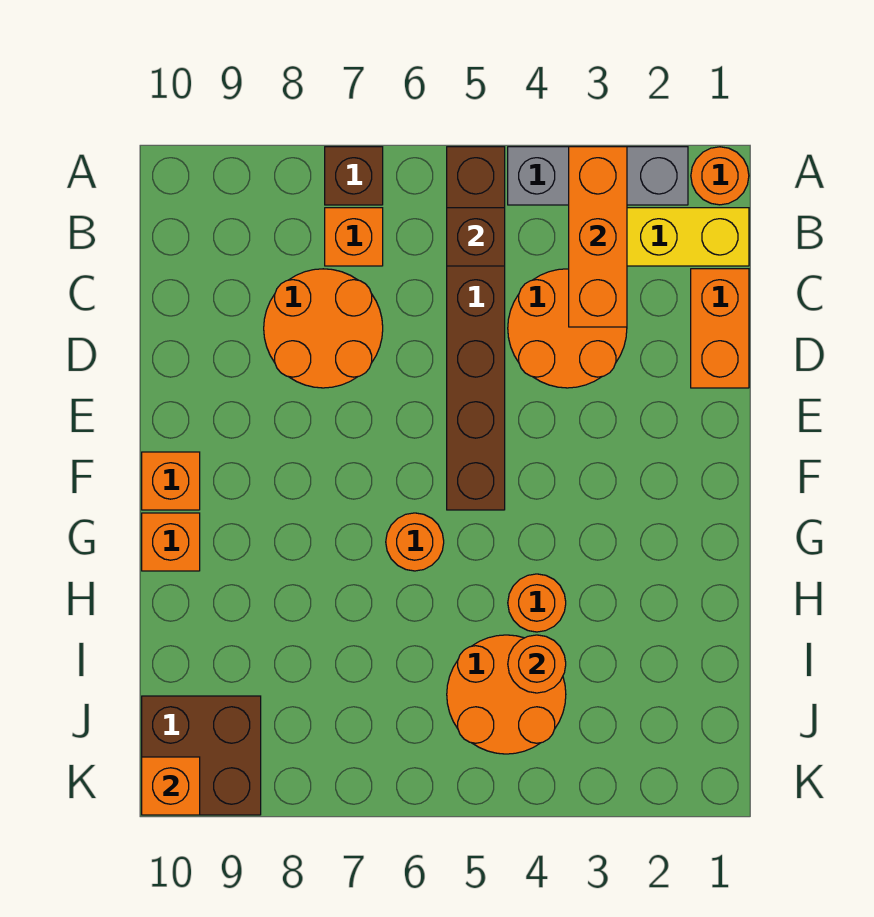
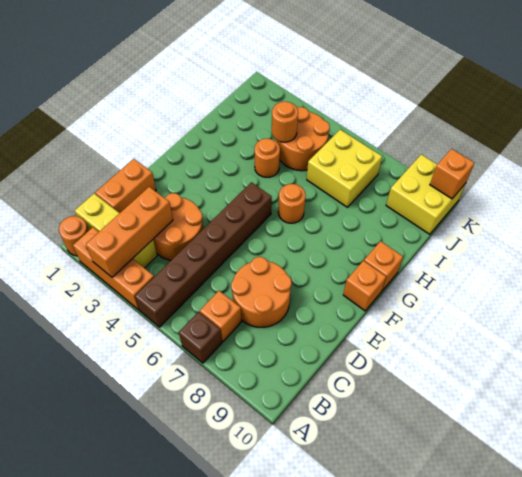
grey 1x3 brick [508,147,688,205] -> orange 1x3 brick [73,227,154,310]
brown 1x1 brick [447,208,505,266] -> none
none -> yellow 2x2 brick [307,130,382,207]
brown 2x2 brick [142,696,261,815] -> yellow 2x2 brick [386,154,466,234]

